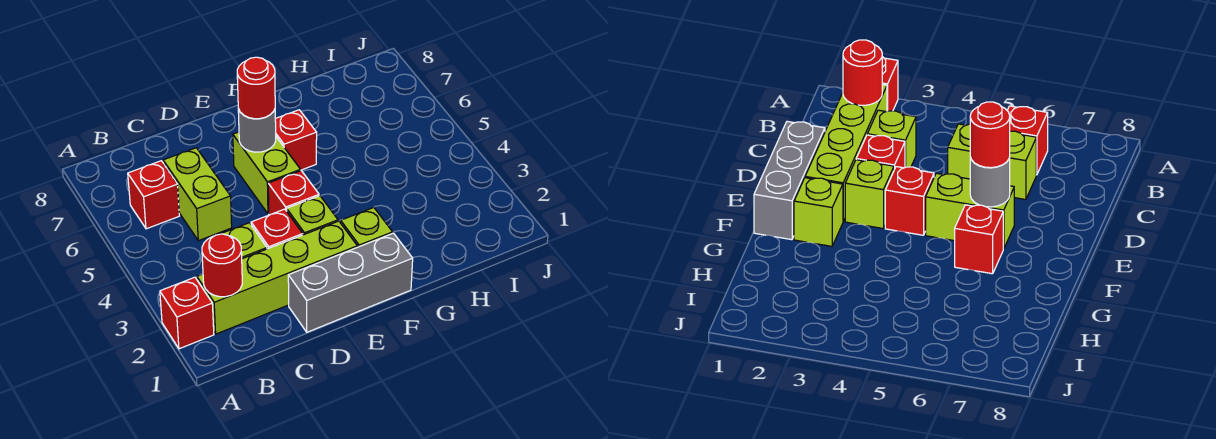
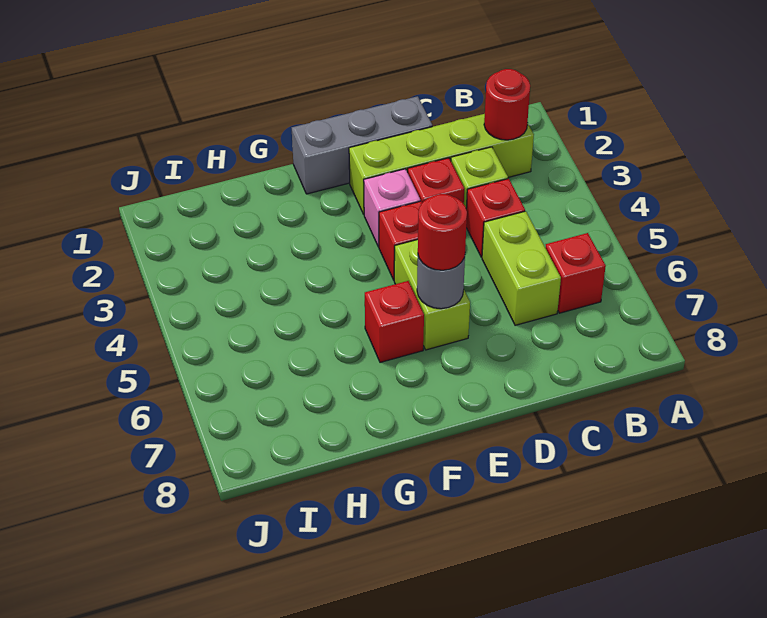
red 1x1 brick [160,277,214,349] -> red 1x1 brick moved to [466,179,525,257]
lime 1x1 brick [287,196,338,235] -> pink 1x1 brick [364,169,420,247]
lime 1x1 brick [341,208,393,247] -> none

